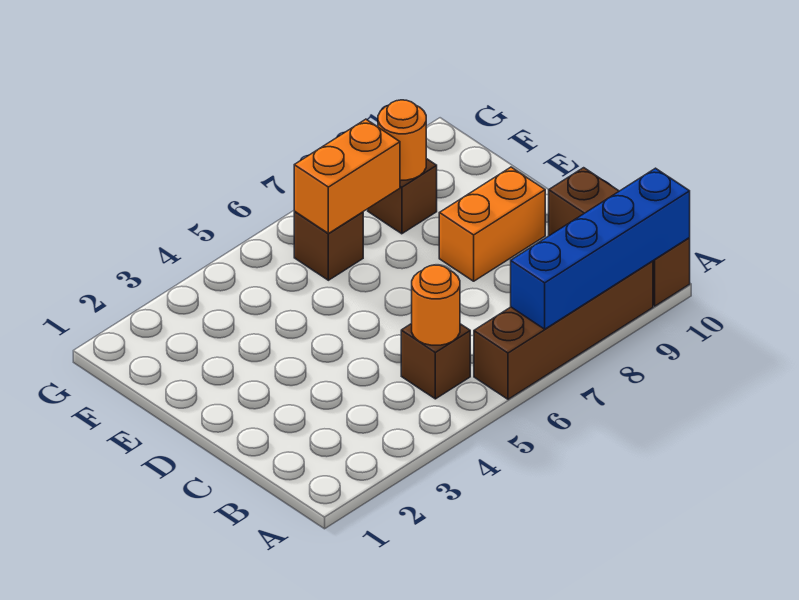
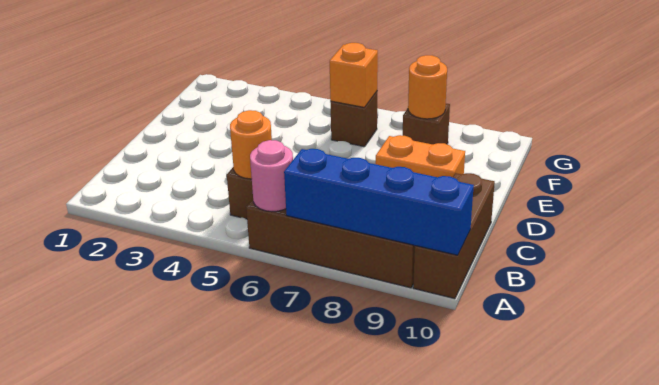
none -> pink 1x1 round brick [250,140,293,212]
orange 1x2 brick [294,119,400,233] -> orange 1x1 brick [330,43,378,108]

